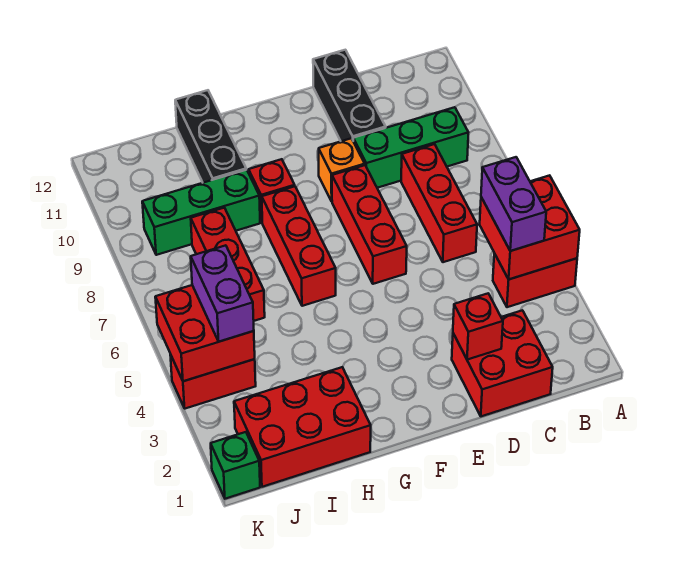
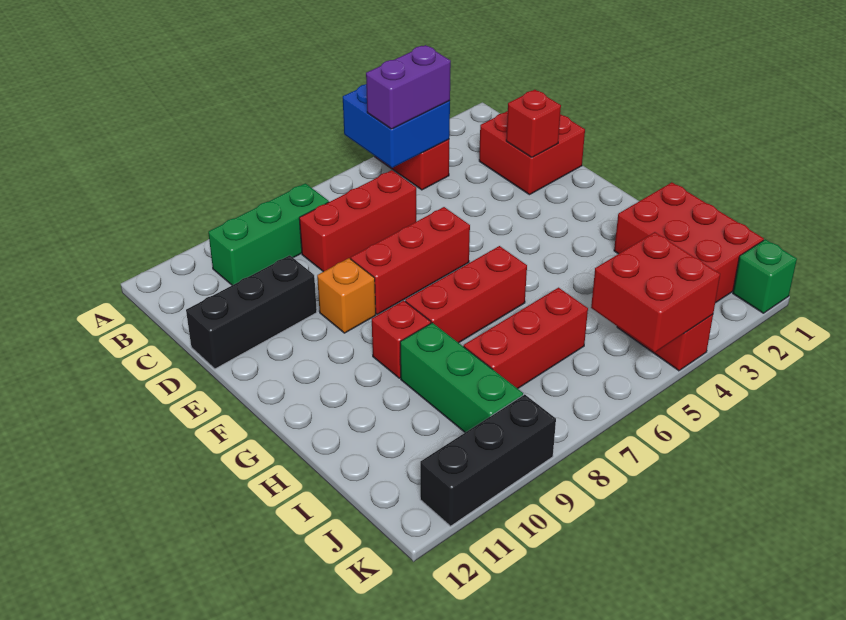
red 2x2 brick [480,175,580,279] -> blue 2x2 brick [343,84,450,168]
green 1x3 brick [353,107,468,188] -> green 1x3 brick turned to [208,183,329,285]
black 1x3 brick [175,90,246,183] -> black 1x3 brick moved to [420,394,556,526]
purple 1x2 brick [191,245,254,342] -> none

